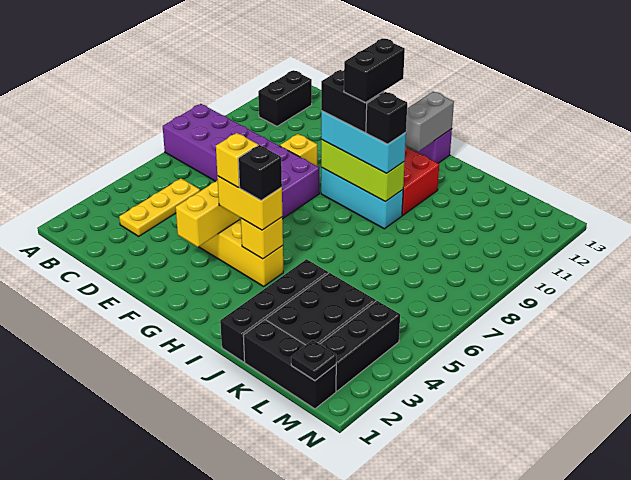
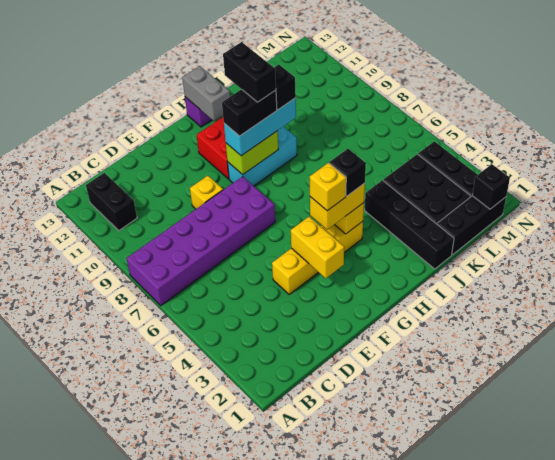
yellow 1x3 plate [119,179,200,236] -> none
lime 1x3 brick [321,140,405,202] -> lime 1x2 brick [226,131,279,175]
black 1x1 plate [291,340,336,381] -> black 1x1 brick [472,164,510,209]

